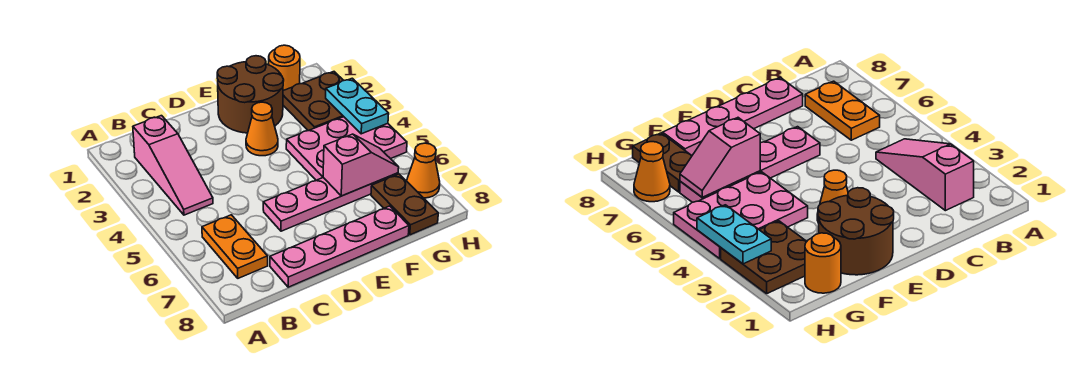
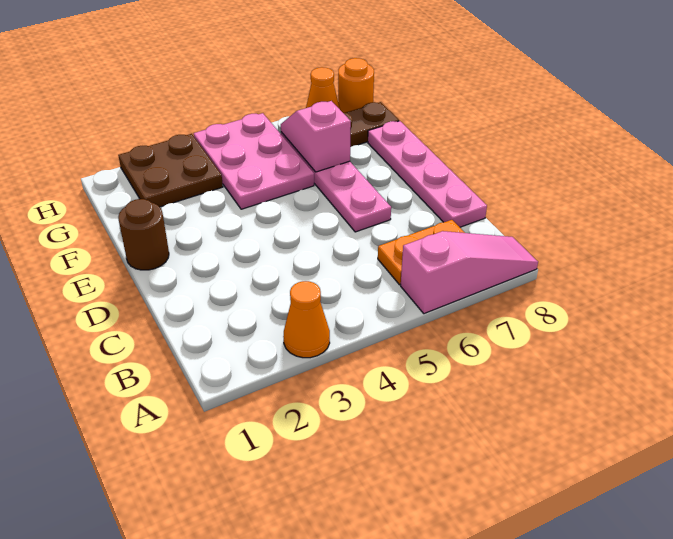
pink 1x3 slope [133,116,213,215] -> pink 1x3 slope moved to [401,231,538,314]
brown 2x2 round brick [217,56,284,133] -> brown 1x1 round brick [118,199,169,270]
orange 1x1 cone [246,102,278,156] -> orange 1x1 cone moved to [283,281,330,358]
orange 1x1 round brick [269,45,300,91] -> orange 1x1 round brick moved to [338,58,374,113]
cyan 1x2 plate [326,78,389,134] -> none

